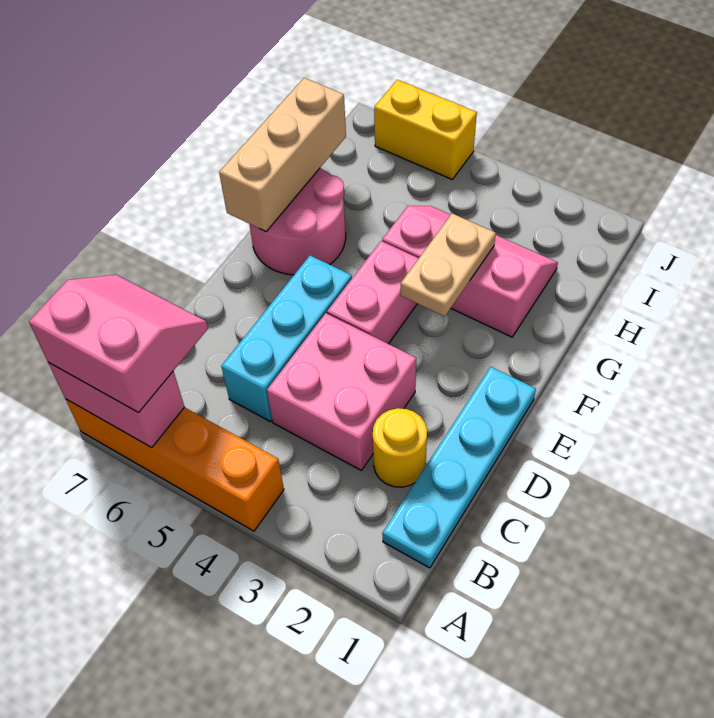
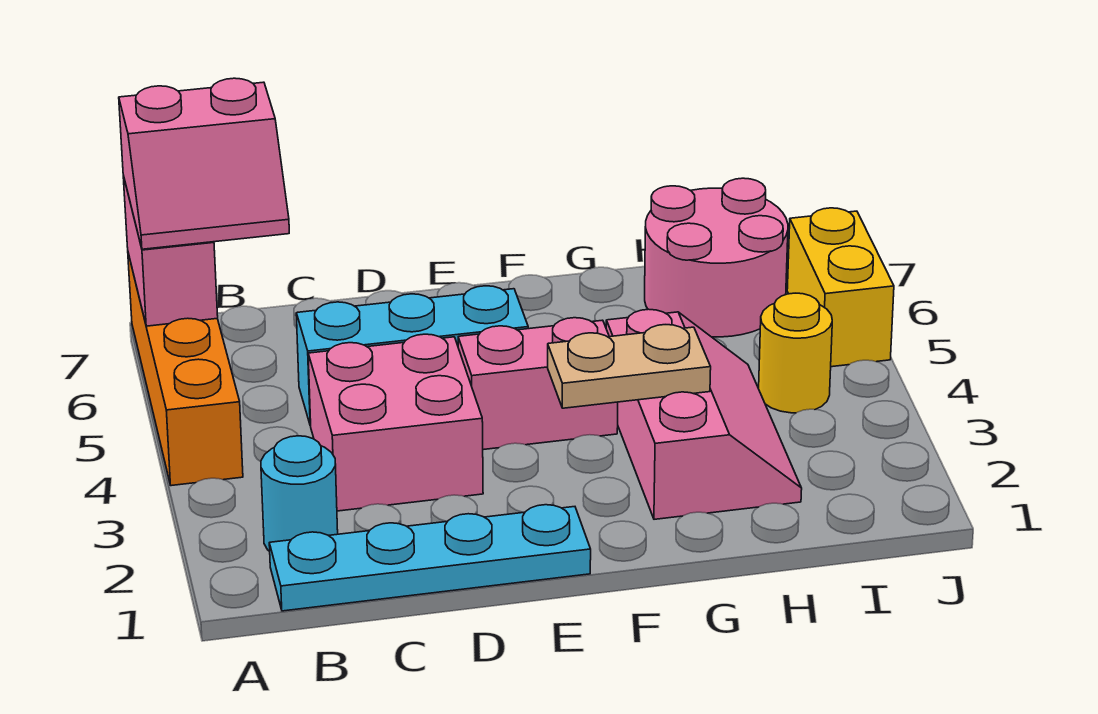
pink 2x2 slope [29,275,208,413] -> pink 2x2 slope turned to [119,78,289,249]
none -> cyan 1x1 round brick [261,436,338,551]
yellow 1x1 round brick [373,408,427,487] -> yellow 1x1 round brick moved to [759,293,832,413]
pink 2x2 round brick [249,168,346,275] -> pink 2x2 round brick moved to [645,178,788,337]
tan 1x3 brick [219,78,346,232] -> none

